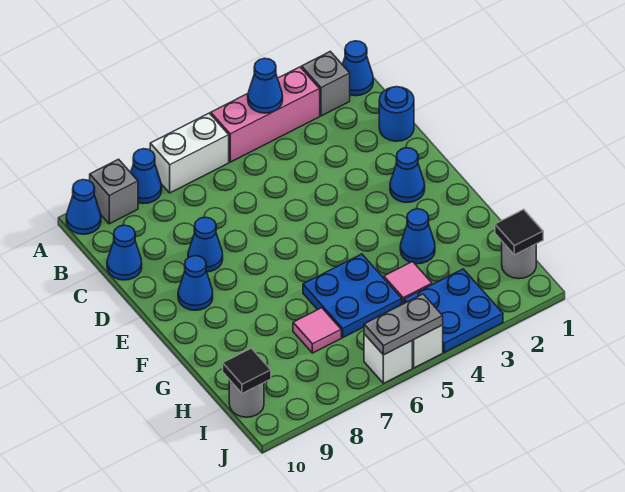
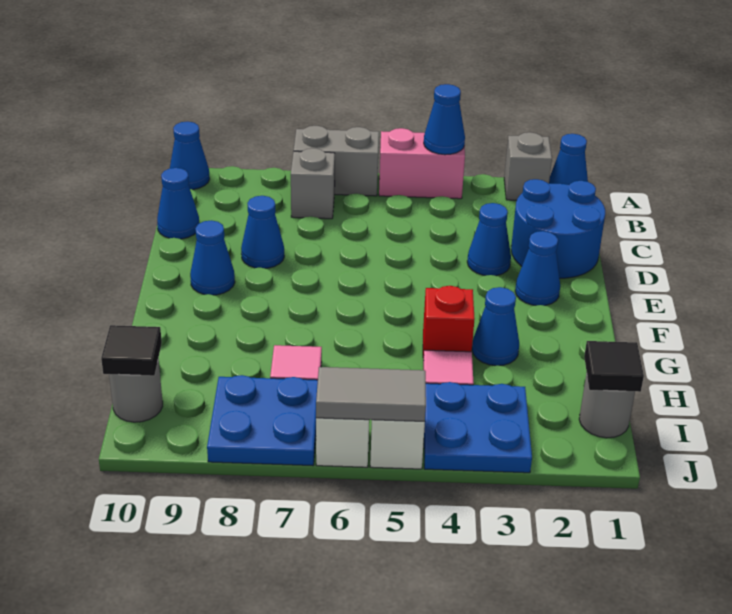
pink 1x3 brick [211,67,320,162] -> pink 1x2 brick [379,128,465,199]
white 1x2 brick [150,113,229,193] -> grey 1x2 brick [294,126,379,196]
blue 1x1 cone [131,149,162,204] -> blue 1x1 cone moved to [467,203,511,276]
grey 1x1 brick [90,159,138,224] -> grey 1x1 brick moved to [291,148,335,219]
blue 1x1 round brick [379,87,414,141] -> blue 2x2 round brick [511,179,605,278]
none -> red 1x1 brick [423,286,475,360]
blue 2x2 plate [303,254,402,338] -> blue 2x2 plate moved to [207,375,318,466]
grey 1x2 plate [364,294,443,355] -> grey 1x2 tile [316,367,426,421]

